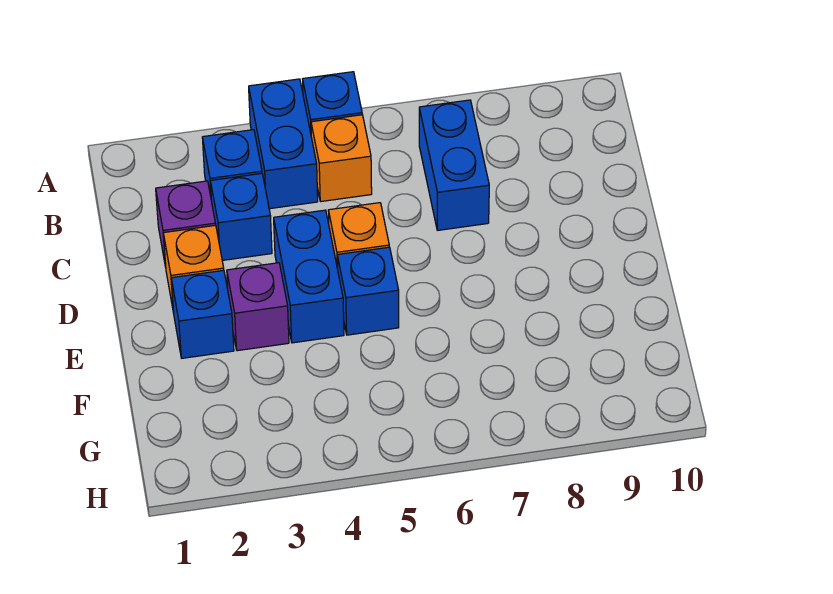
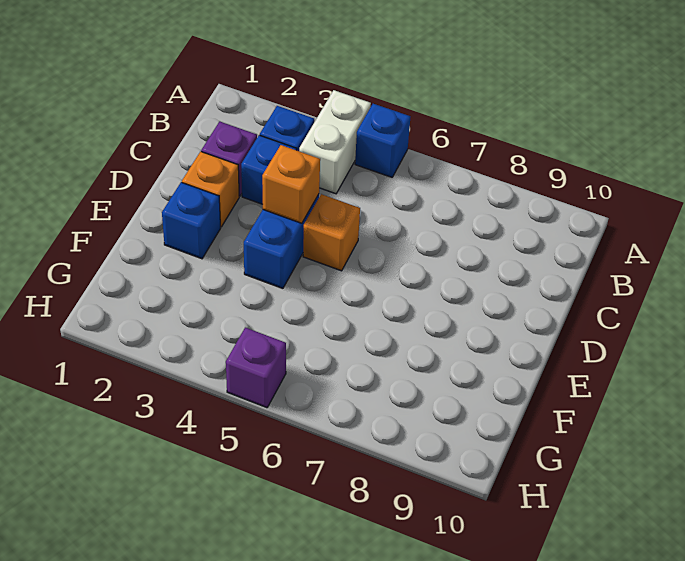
blue 1x2 brick [249,79,318,209] -> white 1x2 brick [299,90,371,194]
orange 1x1 brick [311,115,372,201] -> orange 1x1 brick moved to [262,145,320,223]
blue 1x2 brick [419,100,489,230] -> none
purple 1x1 brick [227,263,289,351] -> purple 1x1 brick moved to [226,328,286,408]
blue 1x1 brick [337,247,399,335] -> none

